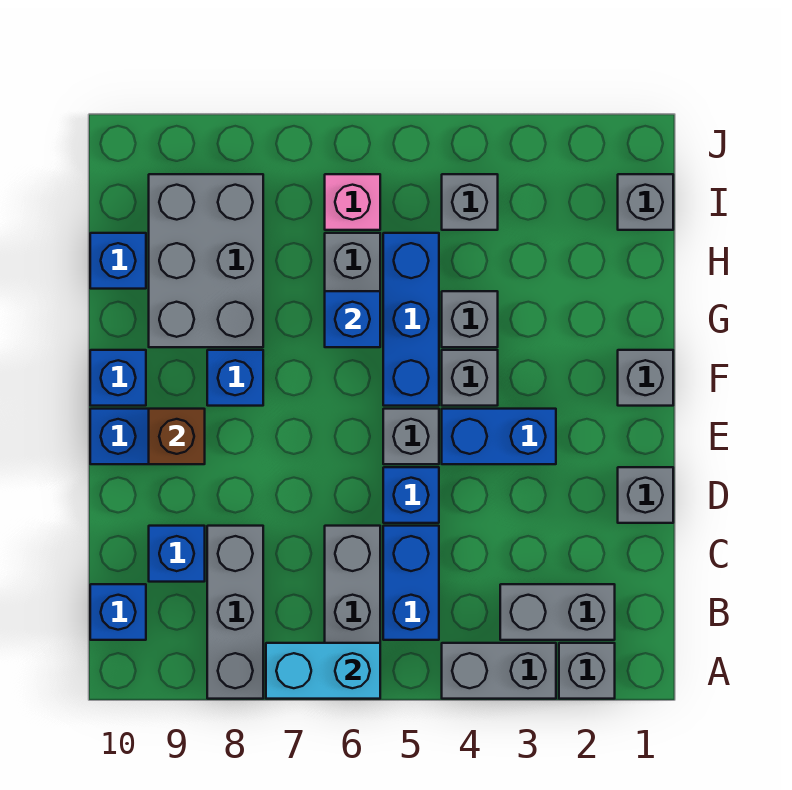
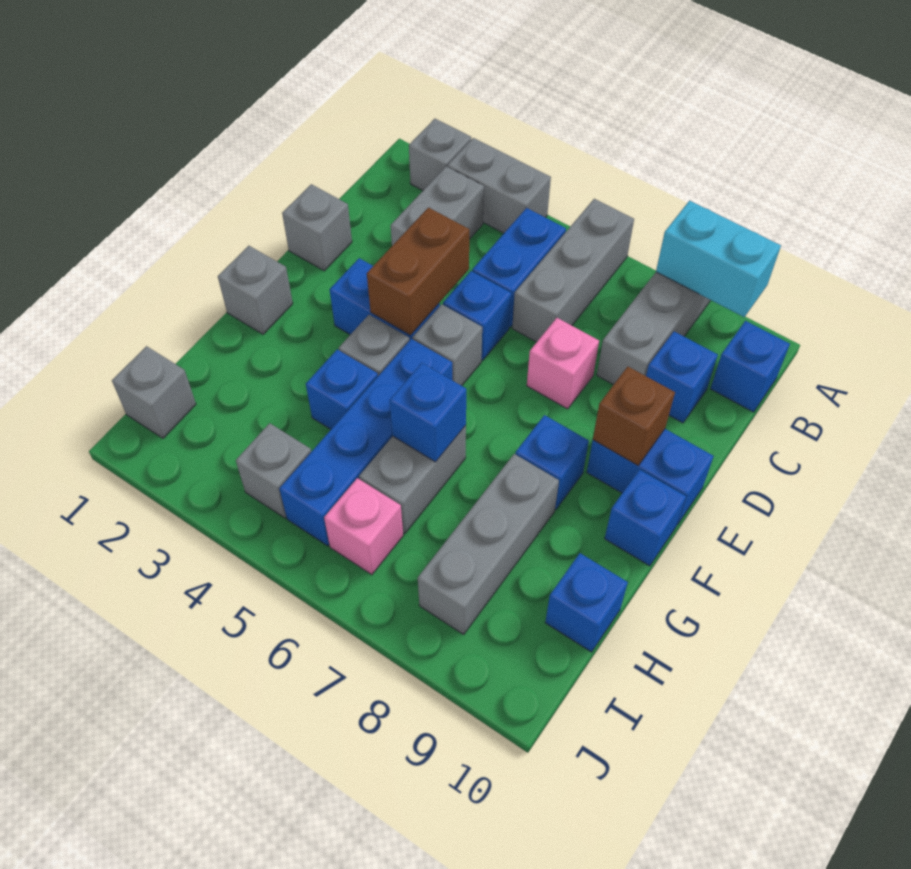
cyan 1x2 brick [266,643,380,699] -> cyan 1x2 brick moved to [656,201,781,317]
grey 1x2 brick [500,584,615,640] -> grey 1x2 brick turned to [391,166,484,246]
none -> brown 1x2 brick [367,208,469,335]
none -> pink 1x1 brick [527,318,599,409]
blue 1x3 brick [383,233,439,406] -> blue 1x4 brick [279,339,452,546]
grey 1x1 brick [442,291,498,347] -> blue 1x1 brick [306,349,378,429]
grey 2x3 brick [149,174,263,347] -> grey 1x3 brick [418,454,559,634]

